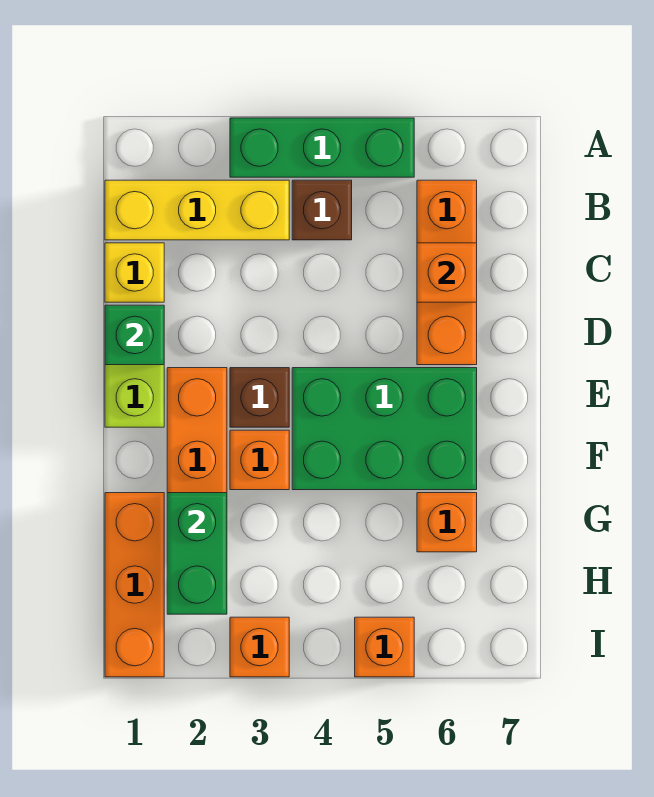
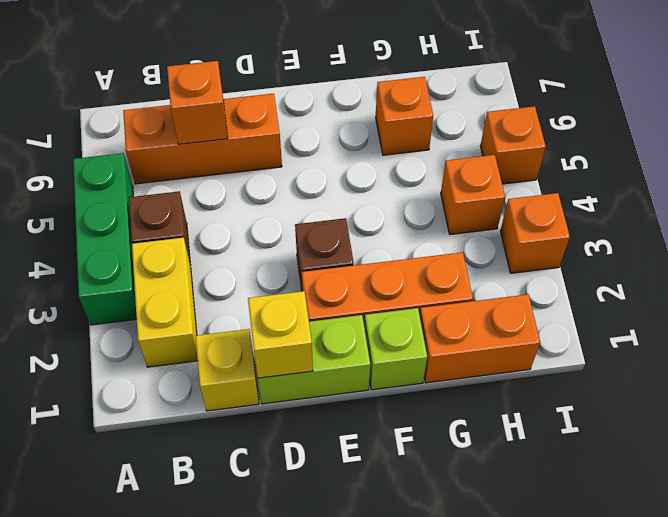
yellow 1x3 brick [105,180,289,240] -> yellow 1x2 brick [132,238,198,367]
green 1x1 brick [105,305,164,365] -> yellow 1x1 brick [248,291,313,378]
green 2x3 brick [292,368,477,490] -> none
none -> lime 1x1 brick [364,308,427,390]
orange 1x1 brick [230,430,289,490] -> orange 1x1 brick moved to [441,155,505,235]
orange 1x3 brick [105,493,164,677] -> orange 1x2 brick [420,294,540,383]
green 1x2 brick [167,493,227,614] -> none

